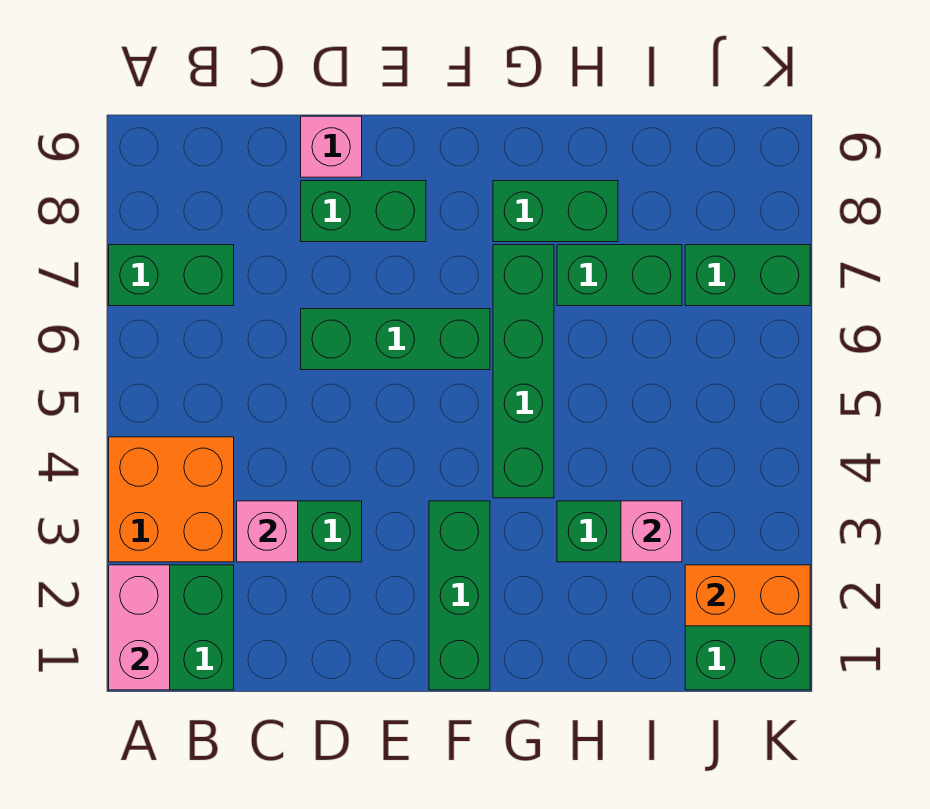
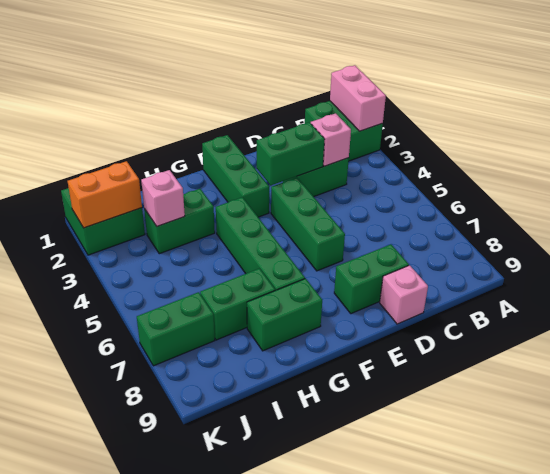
orange 2x2 brick [109,437,234,562] -> none
green 1x2 brick [109,245,234,306] -> green 1x2 brick moved to [257,122,325,185]
green 1x3 brick [301,309,490,370] -> green 1x3 brick turned to [271,178,345,271]

